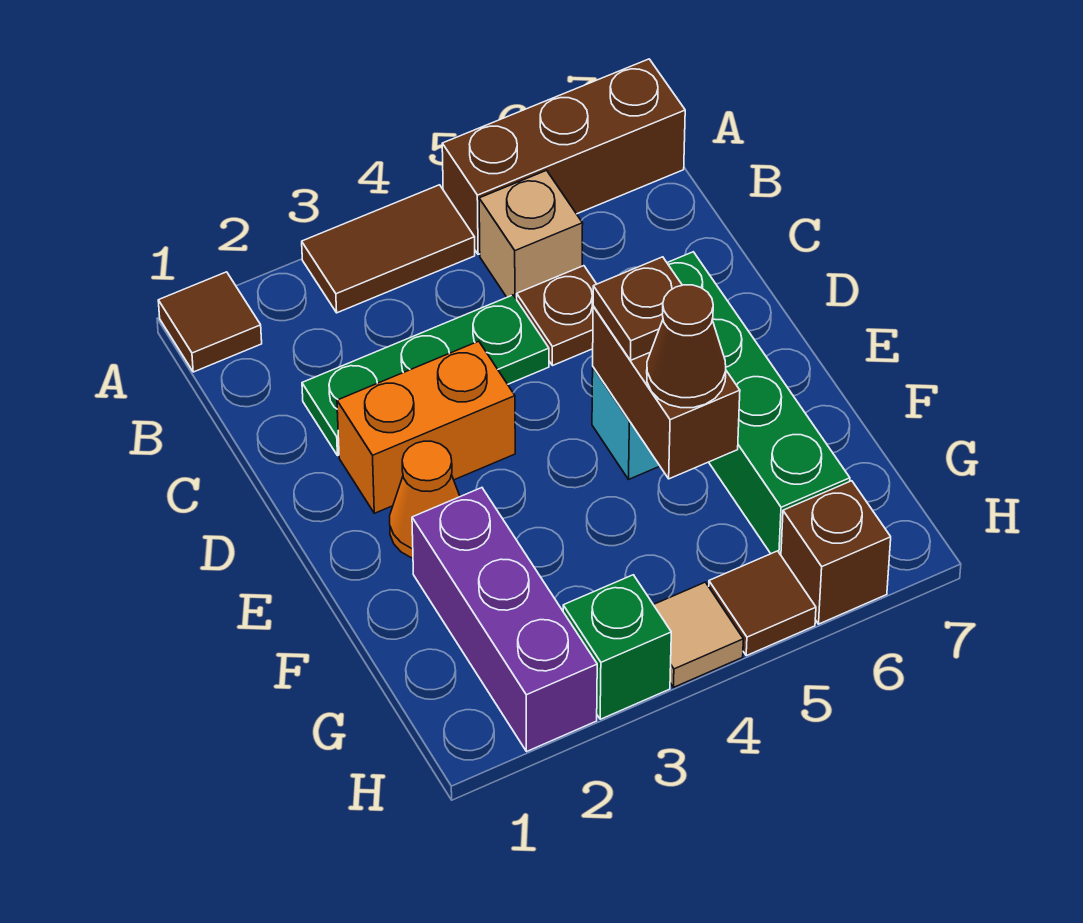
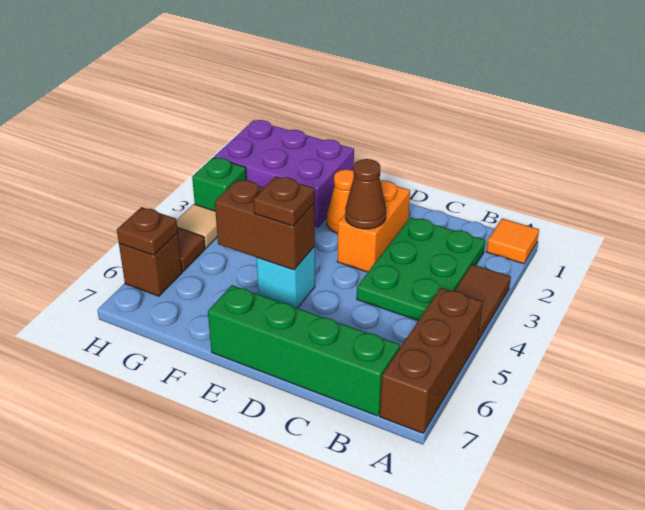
brown 1x1 tile [158,272,262,372] -> orange 1x1 tile [486,219,539,264]
tan 1x1 brick [479,170,583,299] -> none
green 1x3 plate [302,295,549,455] -> green 2x3 plate [357,217,485,321]
brown 1x1 plate [517,266,596,366] -> brown 1x1 plate moved to [117,207,178,255]
green 1x4 brick [667,252,850,555] -> green 1x4 brick moved to [208,285,400,416]
purple 1x3 brick [412,488,597,752] -> purple 2x3 brick [214,120,354,227]
brown 1x1 cone [647,285,726,408] -> brown 1x1 cone moved to [345,159,386,229]

